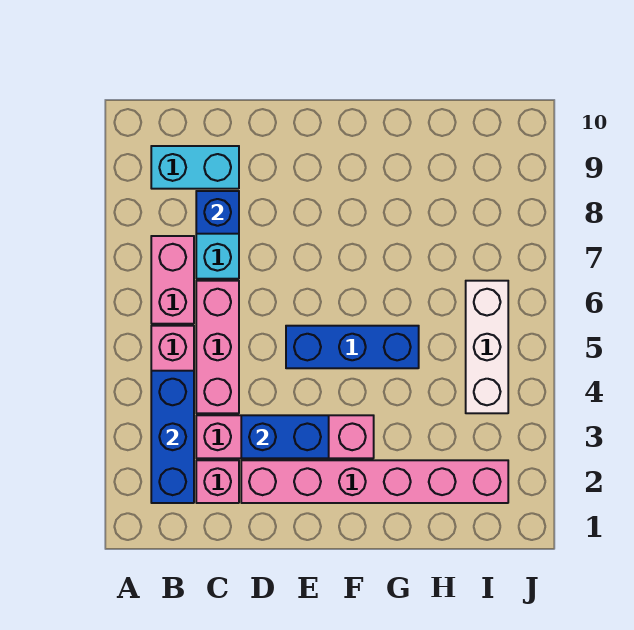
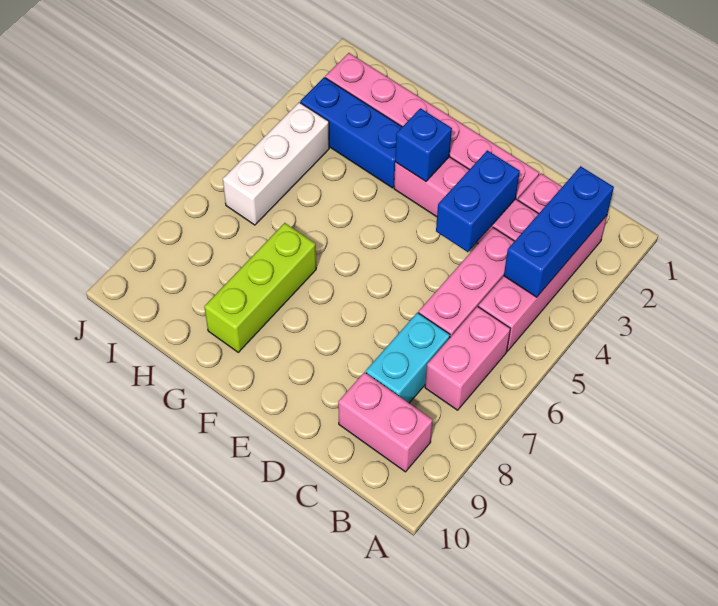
cyan 1x2 brick [151,146,239,189] -> pink 1x2 brick [338,372,433,472]
blue 1x1 brick [196,191,239,234] -> blue 1x1 brick moved to [395,108,452,181]
blue 1x2 brick [241,415,329,458] -> blue 1x2 brick turned to [436,150,520,252]
blue 1x3 brick [286,326,419,368] -> blue 1x3 brick moved to [300,77,402,188]
none -> lime 1x3 brick [204,223,316,352]

